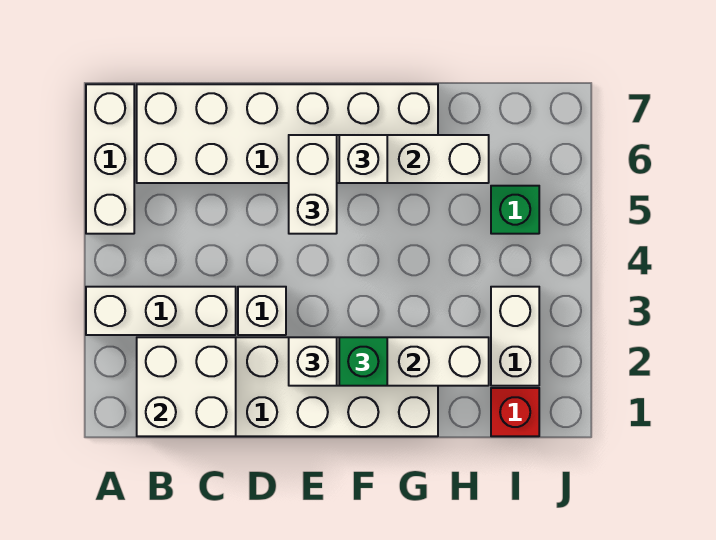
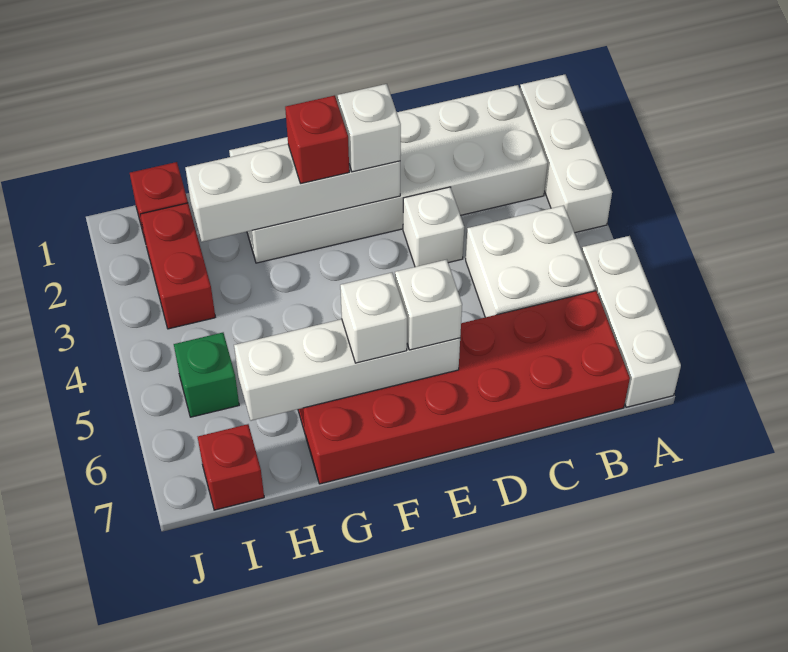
white 1x3 brick [86,287,236,335] -> white 1x3 brick turned to [520,74,612,233]
white 2x2 brick [137,337,236,436] -> white 2x2 brick moved to [466,205,596,317]
white 2x6 brick [137,84,438,183] -> red 2x6 brick [298,291,630,484]
white 1x2 brick [289,135,337,234] -> white 1x1 brick [395,260,462,350]
green 1x1 brick [339,337,387,386] -> red 1x1 brick [285,95,349,184]
white 1x2 brick [491,287,539,386] -> red 1x2 brick [140,203,215,329]
none -> red 1x1 brick [198,424,264,510]

